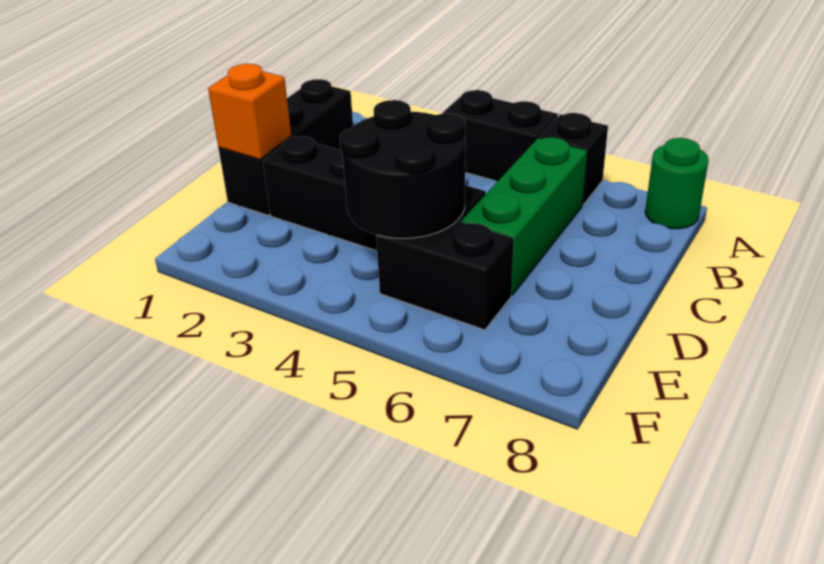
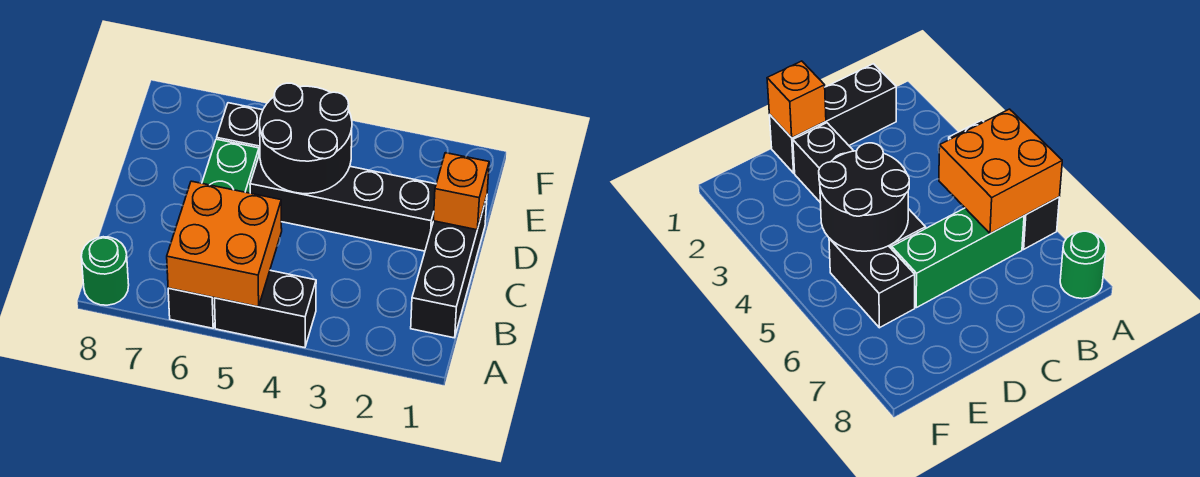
none -> orange 2x2 brick [167,181,282,307]

